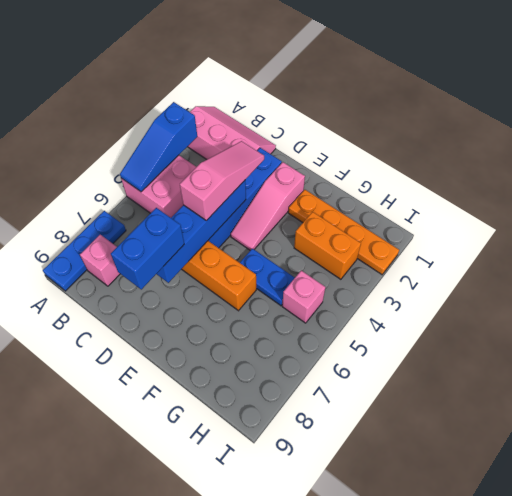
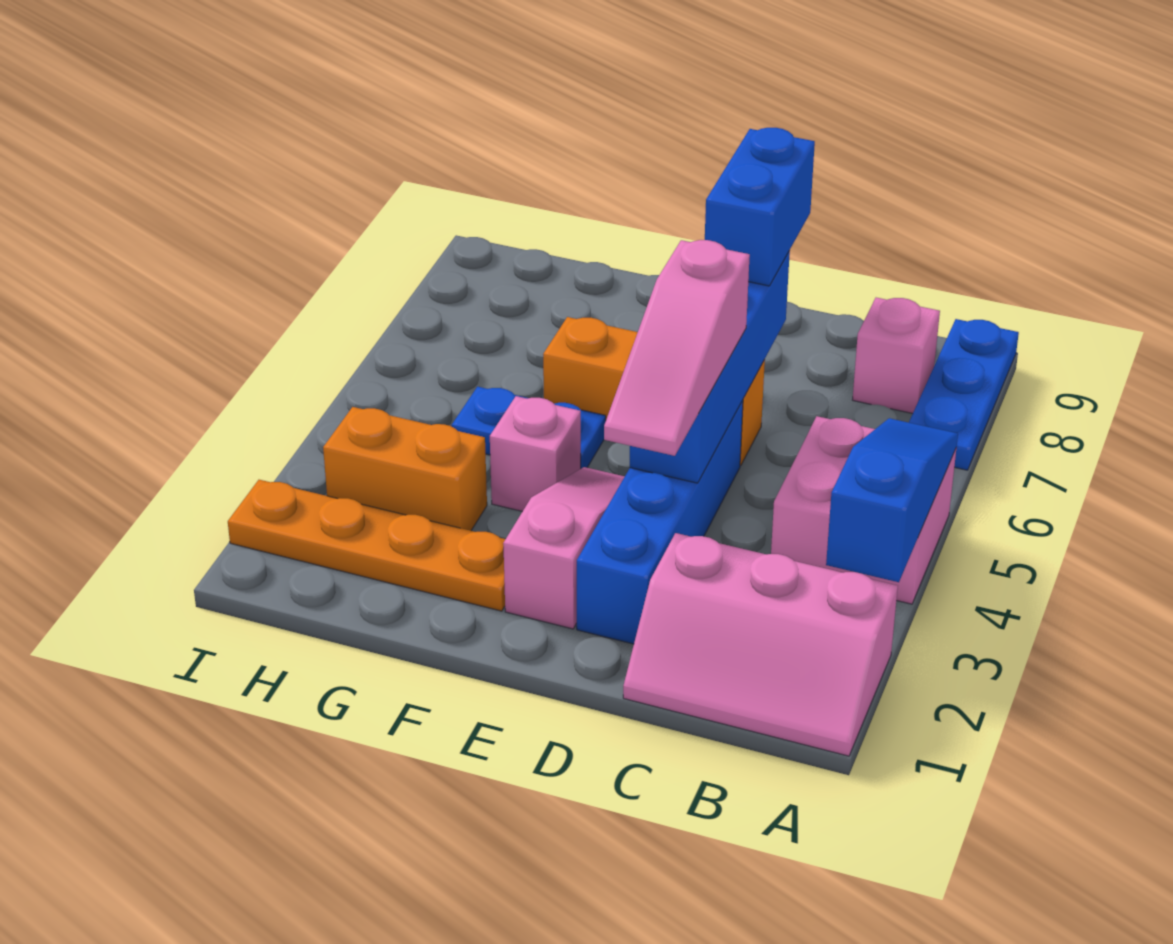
pink 1x1 brick [282,270,325,323] -> pink 1x1 brick moved to [490,396,581,511]

